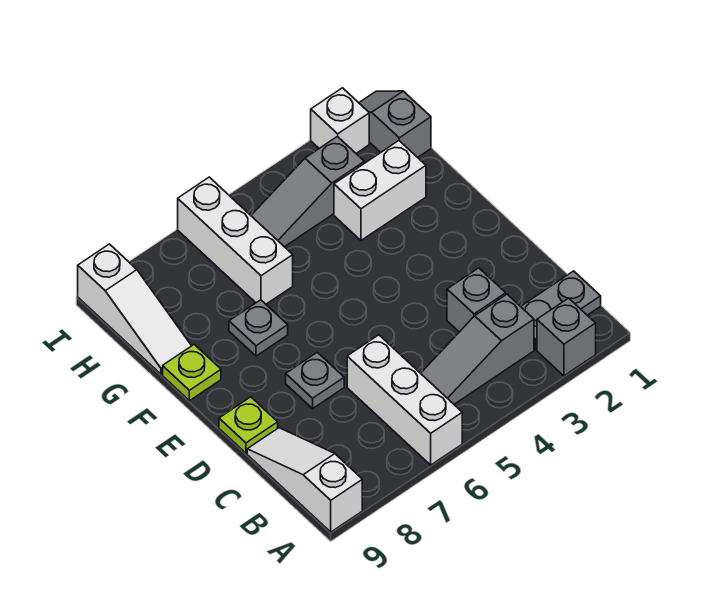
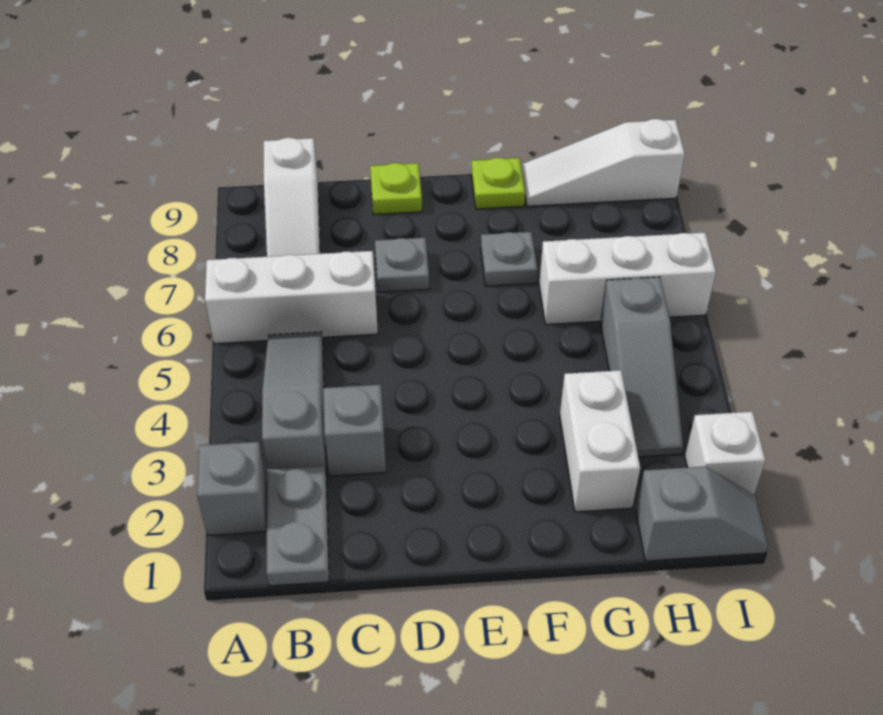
white 1x3 slope [247,428,362,532] -> white 1x3 slope turned to [264,138,320,257]
grey 1x3 slope [251,136,364,247] -> grey 1x3 slope turned to [600,277,683,457]

